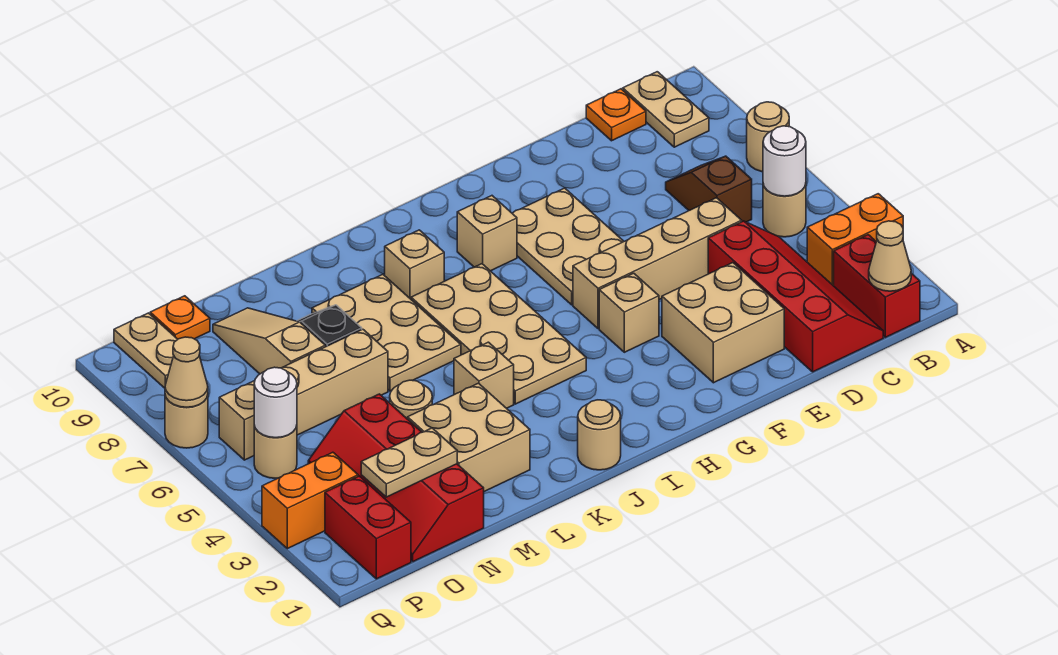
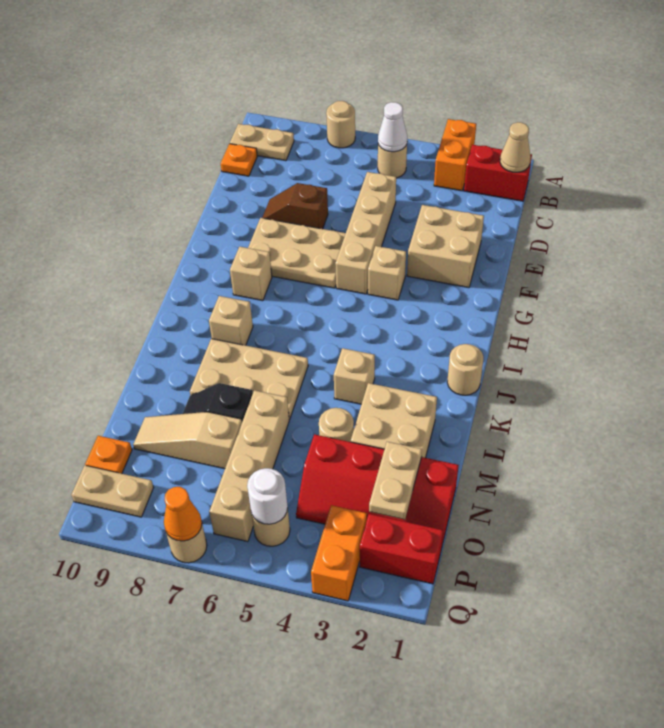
white 1x1 round brick [763,126,806,196] -> white 1x1 cone [378,102,407,152]
red 2x4 slope [708,221,883,372] -> none
brown 1x2 slope [666,156,752,222] -> brown 1x2 slope moved to [262,183,328,229]
tan 2x4 plate [411,264,586,404] -> none
tan 1x1 cone [165,337,208,407] -> orange 1x1 cone [164,487,202,541]

